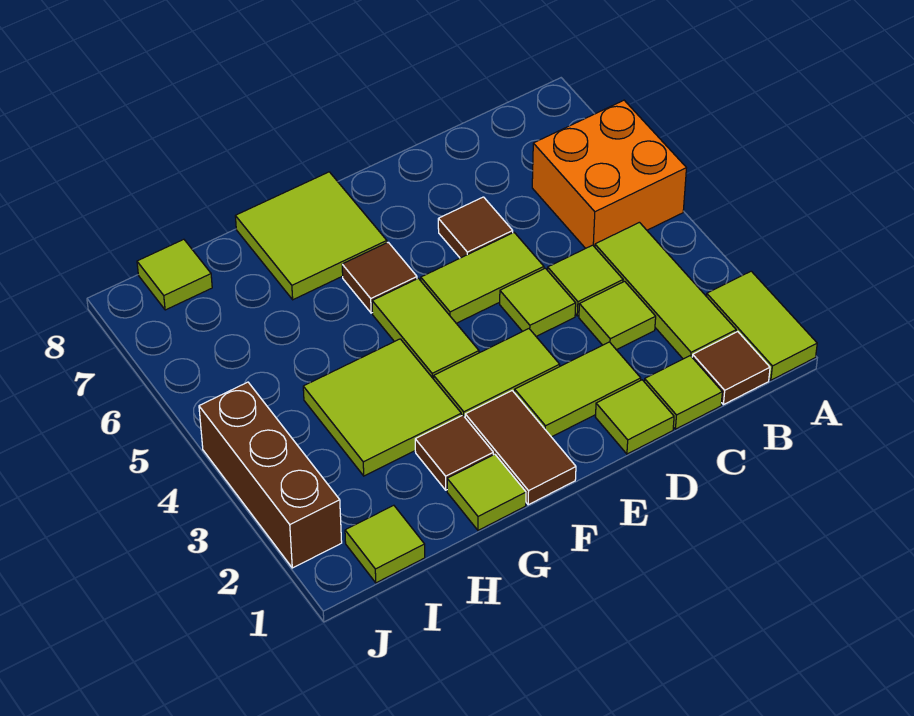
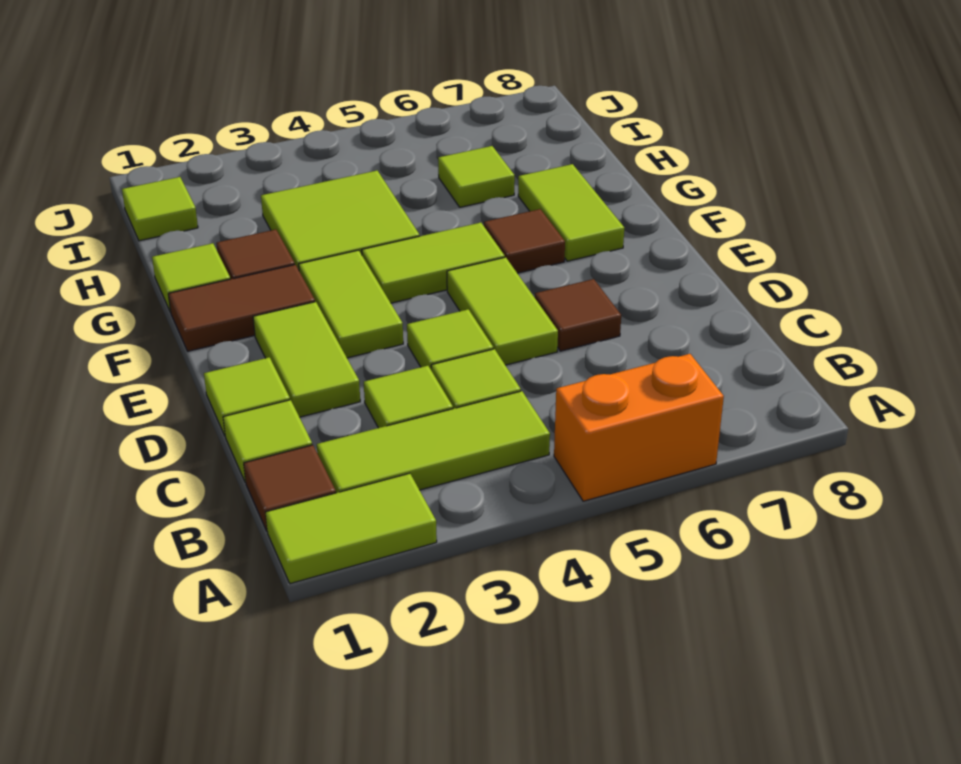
orange 2x2 brick [532,100,686,248] -> orange 1x2 brick [554,354,724,501]
lime 2x2 tile [235,172,387,300] -> lime 1x2 tile [518,164,624,261]
lime 1x1 tile [137,239,212,310] -> lime 1x1 tile moved to [438,146,515,207]
brown 1x3 brick [199,382,342,568] -> none

